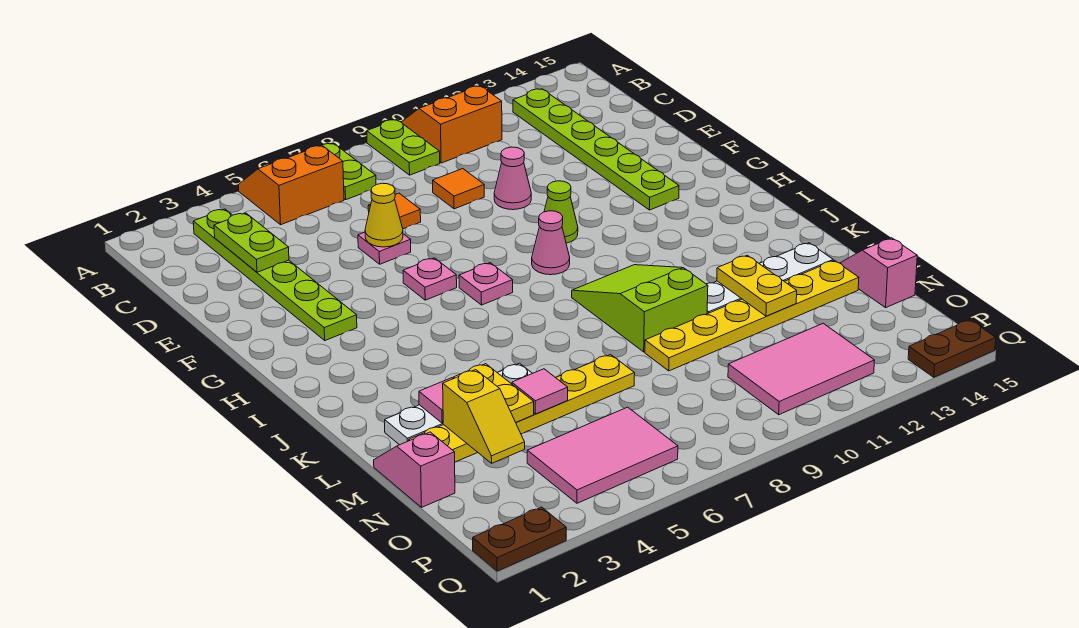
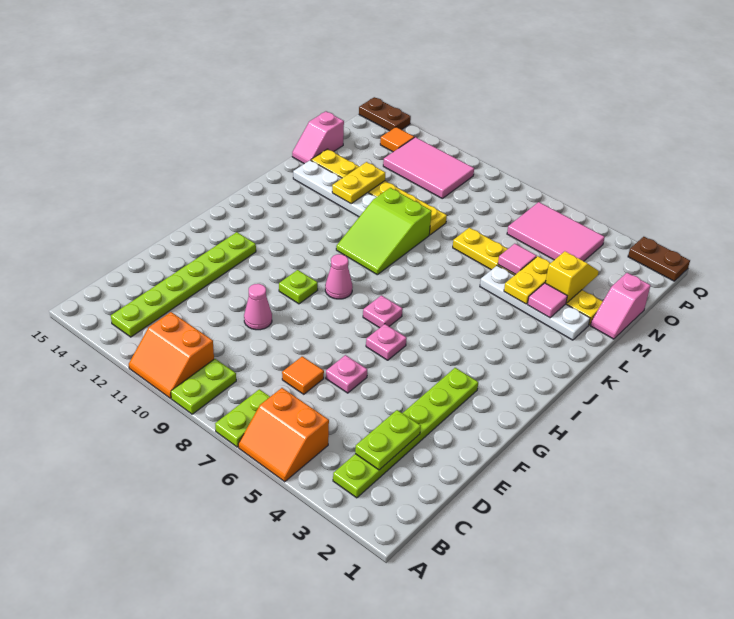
orange 1x1 tile [433,169,484,209] -> orange 1x1 tile moved to [380,127,414,152]
yellow 1x1 cone [365,183,403,247] -> none
lime 1x1 cone [544,181,578,243] -> lime 1x1 plate [279,270,318,304]

